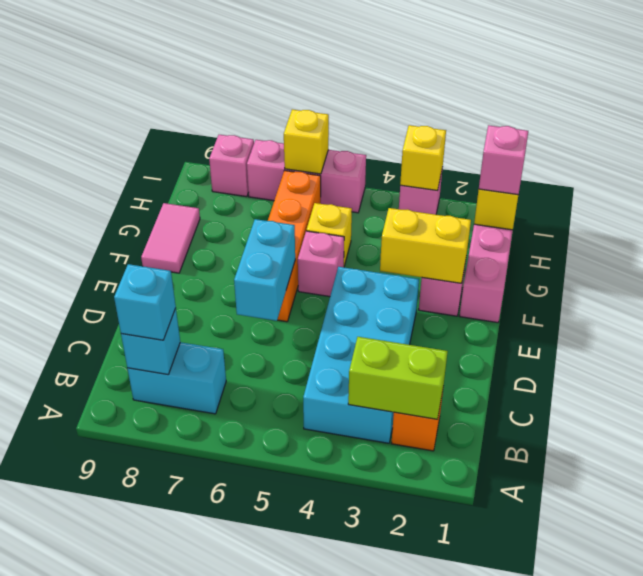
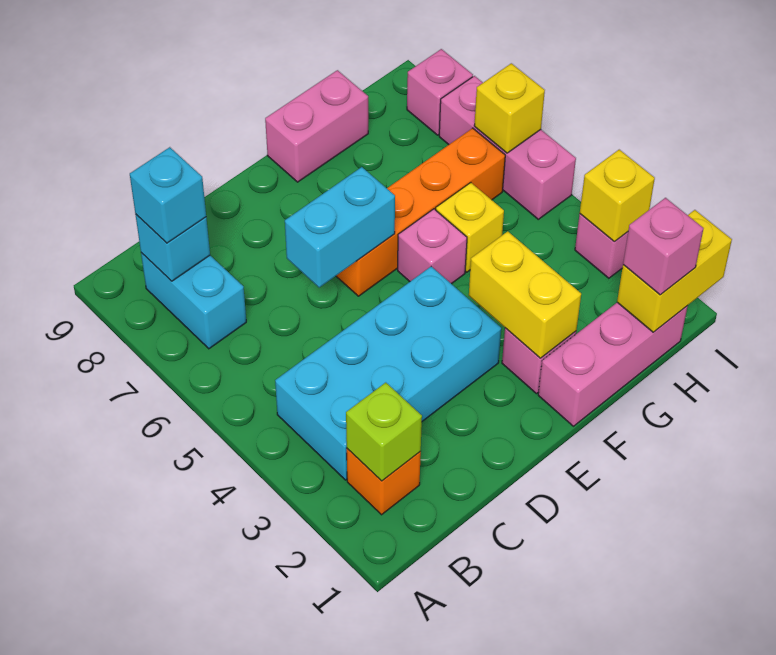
lime 1x2 brick [348,337,448,419] -> lime 1x1 brick [346,383,422,481]
pink 1x2 tile [141,203,200,273] -> pink 1x2 brick [265,70,368,182]

